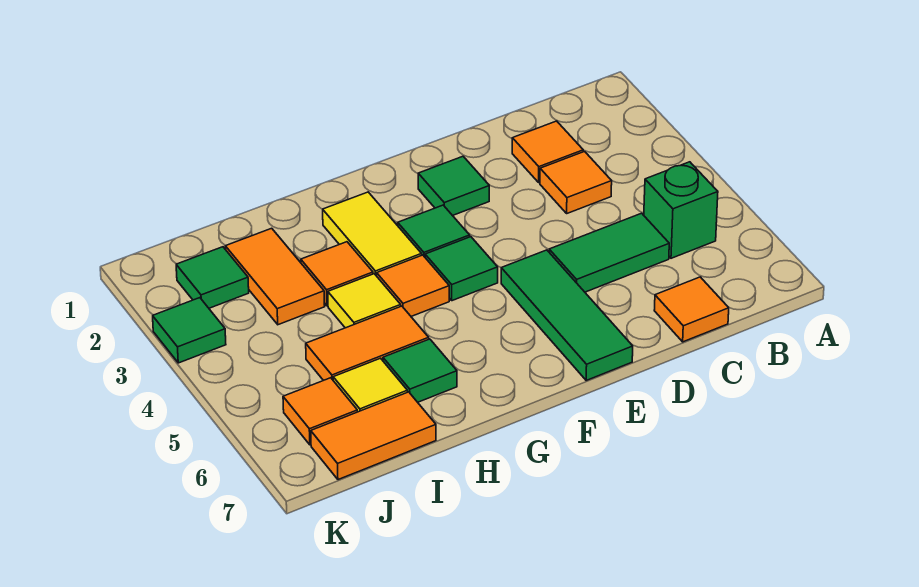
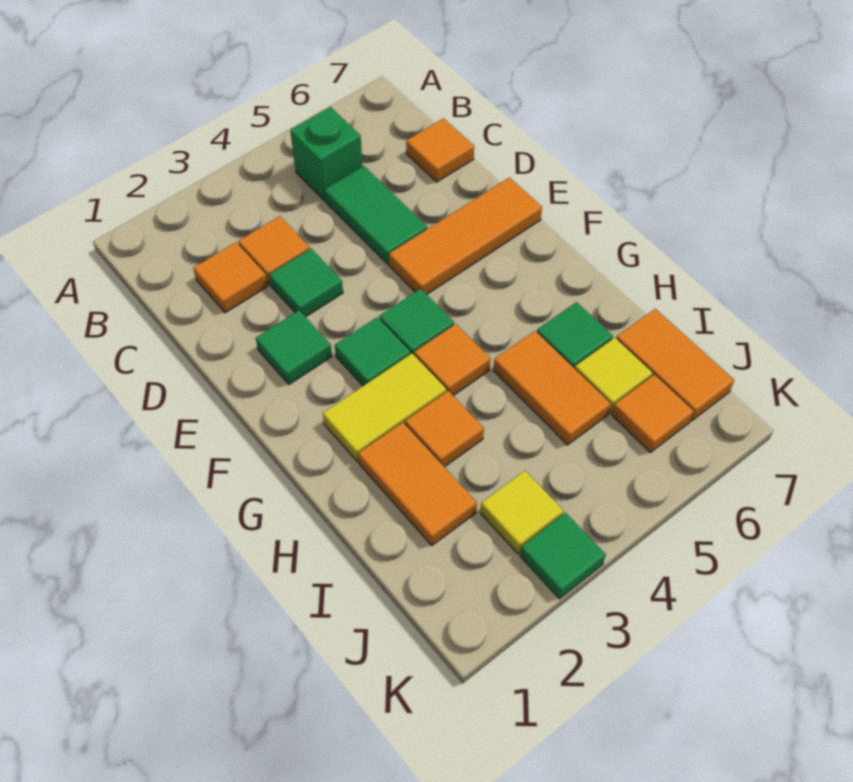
green 1x3 tile [501,250,633,380] -> orange 1x3 tile [389,178,542,294]
yellow 1x1 tile [328,274,401,328] -> yellow 1x1 tile moved to [480,471,564,554]
orange 1x2 tile [225,228,325,325] -> orange 1x2 tile turned to [358,422,477,545]
green 1x1 tile [176,247,249,308] -> green 1x1 tile moved to [269,249,343,317]

